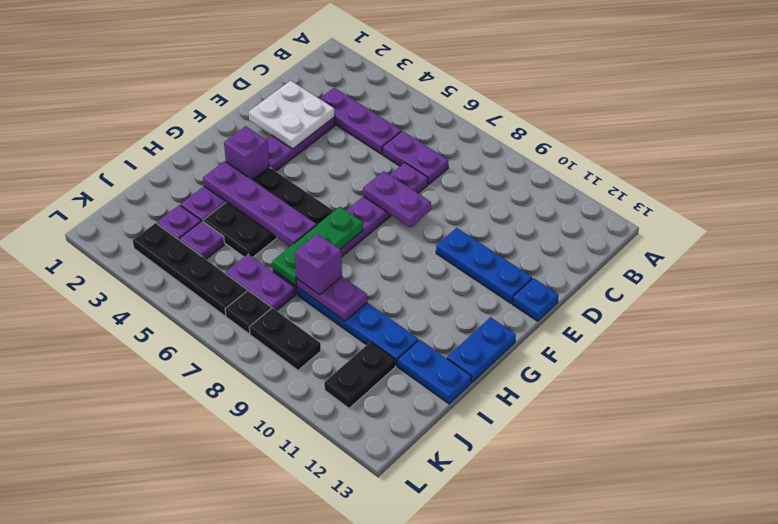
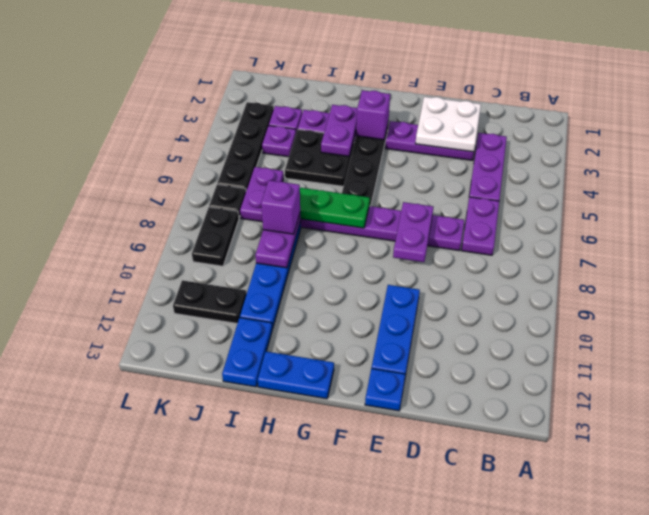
purple 1x4 plate [203,161,316,246] -> purple 1x2 plate [321,105,357,156]

